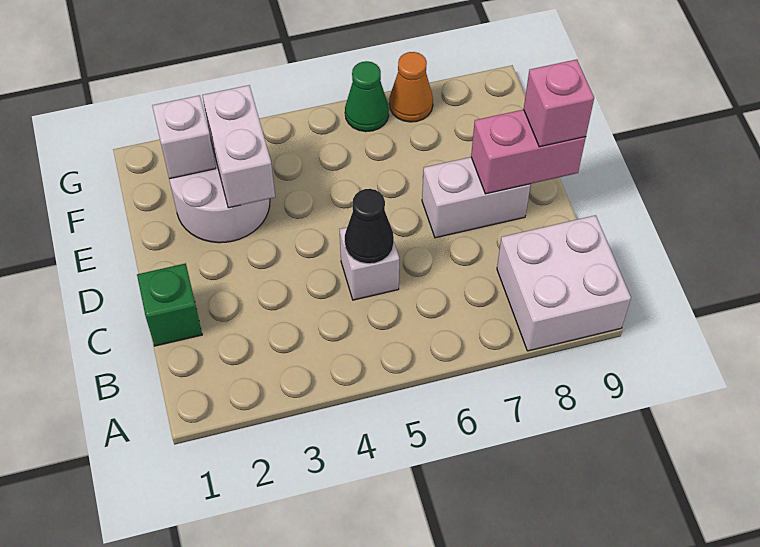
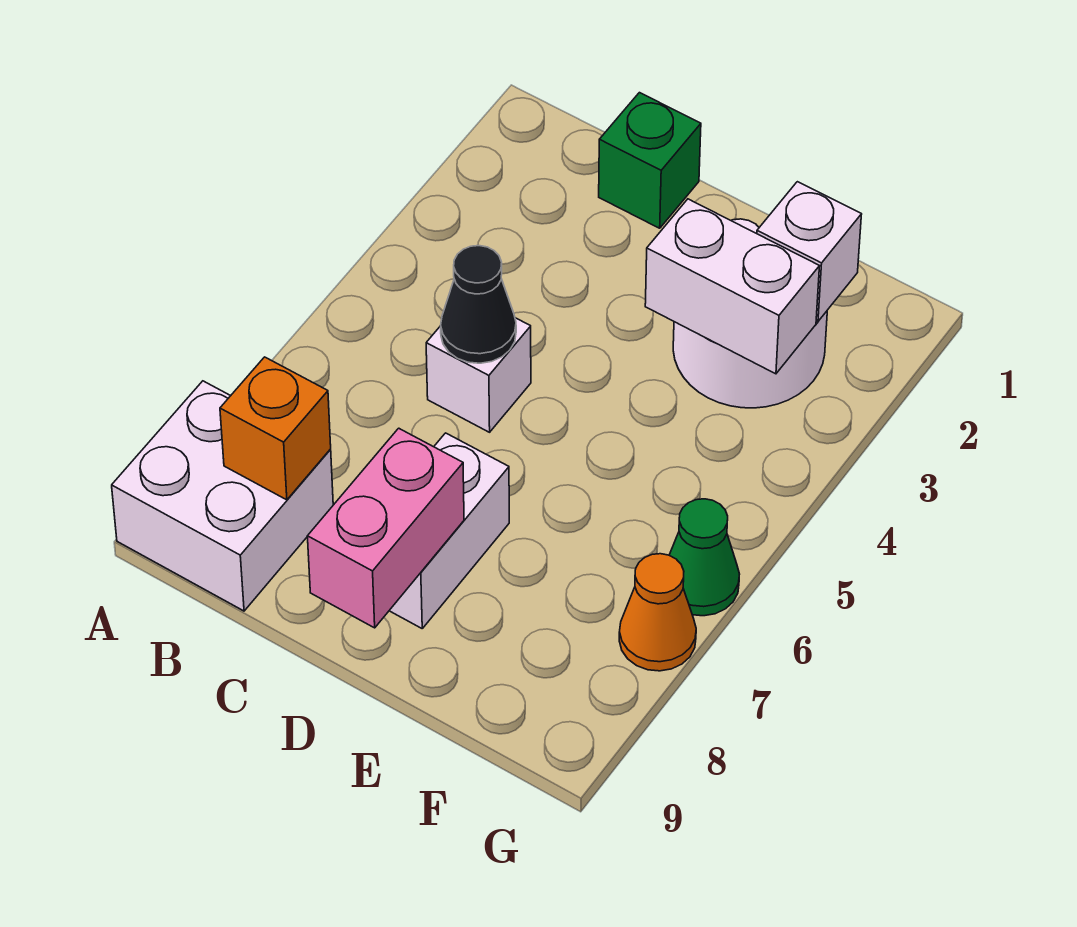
none -> orange 1x1 brick [220,357,331,500]
pink 1x1 brick [524,60,594,147] -> none

